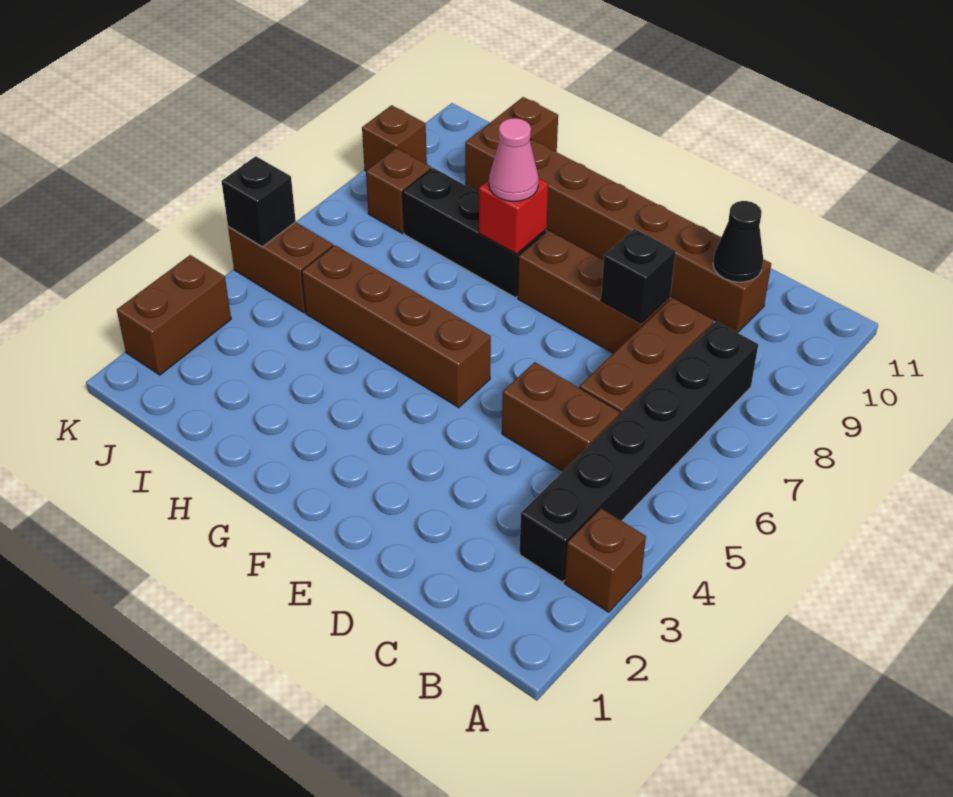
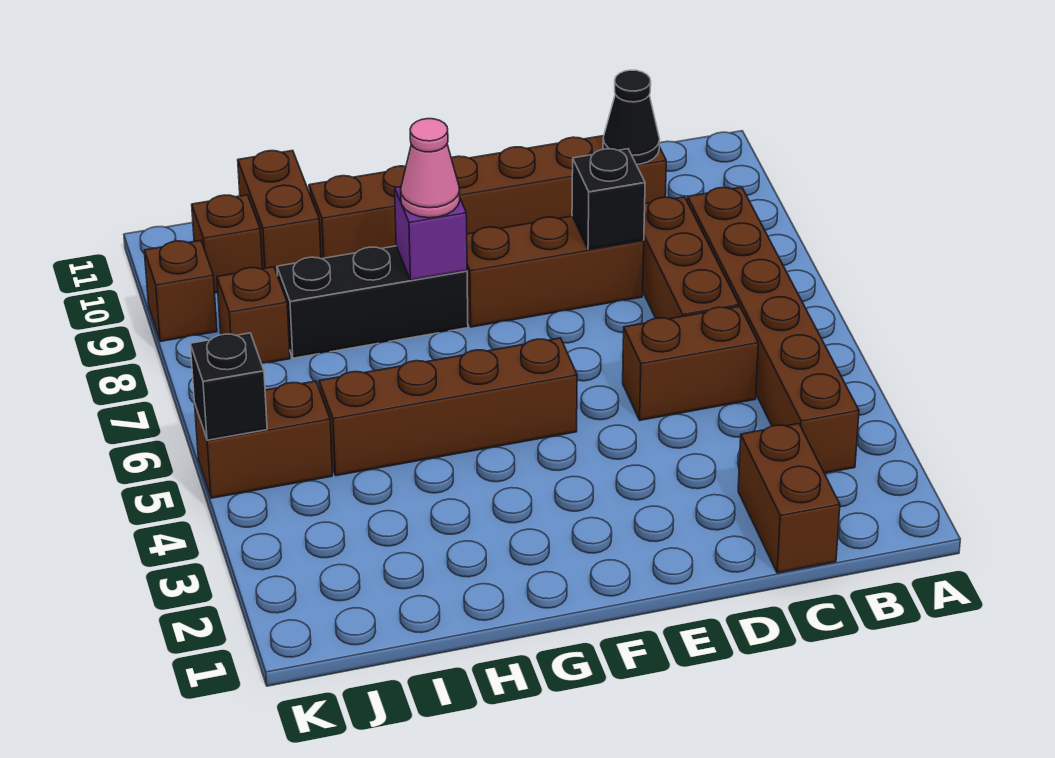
brown 1x1 brick [565,509,646,612] -> brown 1x1 brick moved to [192,195,262,293]
black 1x6 brick [520,321,758,582] -> brown 1x6 brick [687,187,859,473]
red 1x1 brick [479,179,548,254] -> purple 1x1 brick [395,187,467,280]
brown 1x2 brick [117,255,231,375] -> brown 1x2 brick moved to [738,424,840,573]

